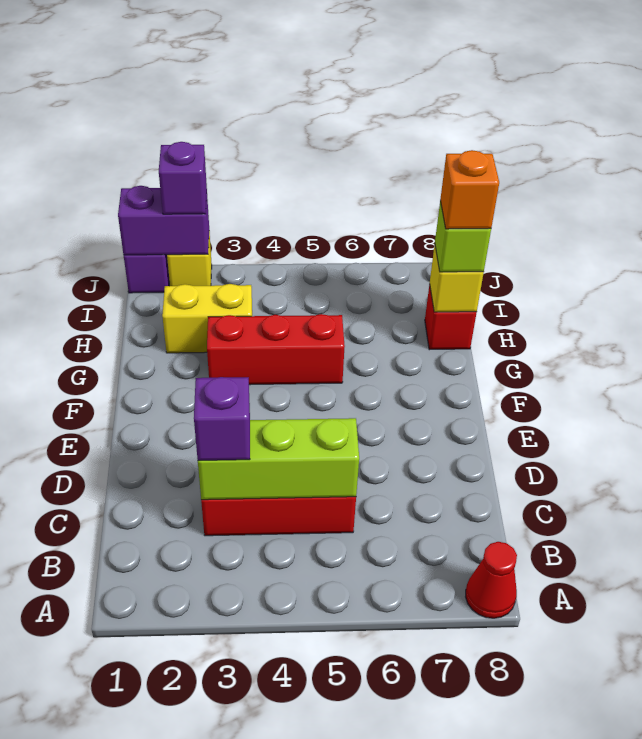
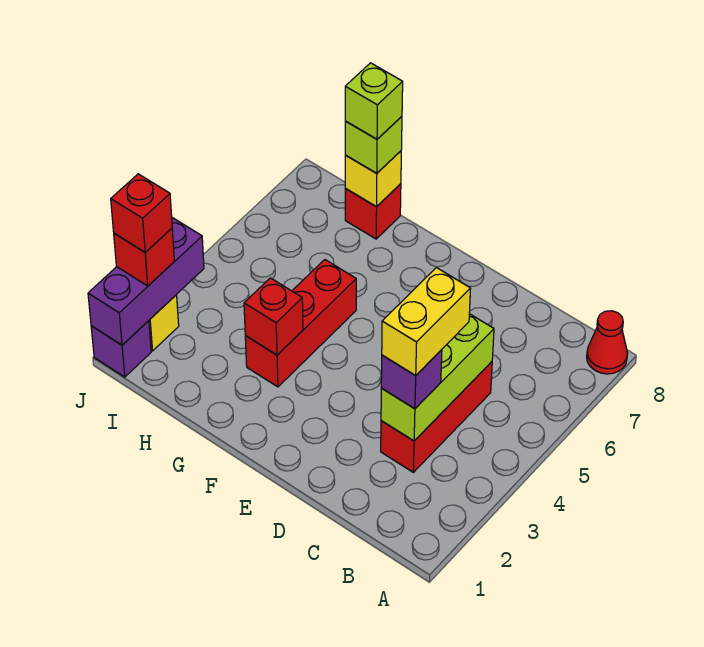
none -> red 1x1 brick [244,278,303,355]
yellow 1x2 brick [162,284,252,353] -> yellow 1x2 brick moved to [382,268,471,376]
orange 1x1 brick [440,150,499,229] -> lime 1x1 brick [345,63,403,139]
purple 1x2 brick [118,186,209,255] -> purple 1x3 brick [88,218,204,345]
purple 1x1 brick [159,142,207,214] -> red 1x1 brick [114,228,174,286]
none -> red 1x1 brick [111,174,172,252]

